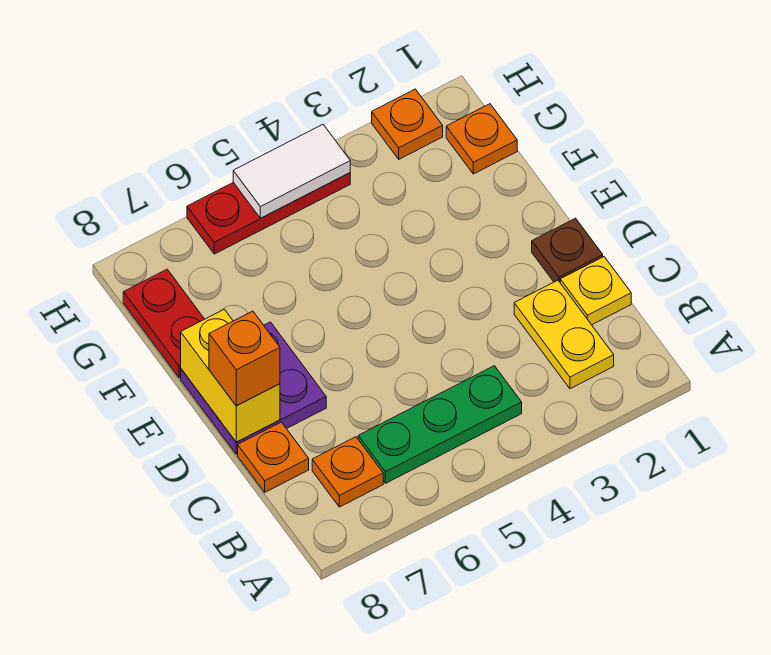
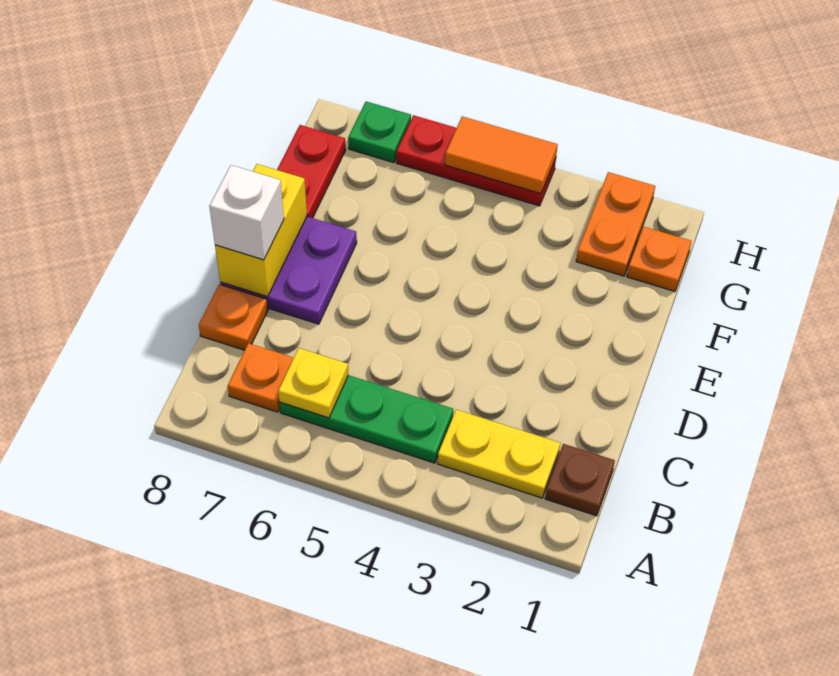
yellow 1x2 plate [514,280,614,389] -> yellow 1x2 plate turned to [438,410,560,498]
yellow 1x1 plate [560,257,631,325] -> yellow 1x1 plate moved to [278,348,349,418]
brown 1x1 plate [532,218,603,282] -> brown 1x1 plate moved to [545,444,615,516]
orange 1x1 brick [209,311,280,406] -> white 1x1 brick [209,165,284,260]
orange 1x1 plate [372,89,443,159] -> orange 1x2 plate [576,172,655,276]
white 1x2 tile [233,125,350,218] -> orange 1x2 tile [445,116,558,194]
none -> green 1x1 plate [348,102,411,163]

